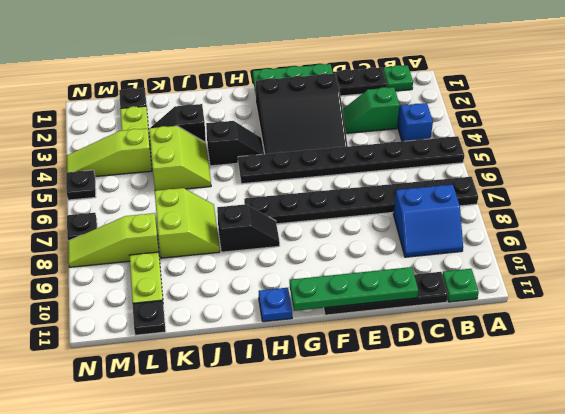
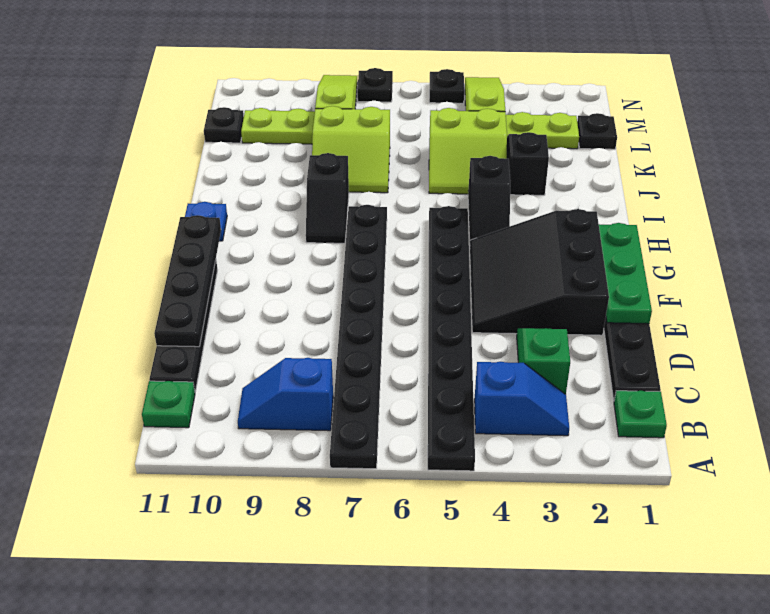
blue 2x2 slope [393,185,463,257] -> blue 1x2 slope [238,358,333,431]
green 1x4 plate [290,267,418,311] -> black 1x4 plate [154,215,221,347]

